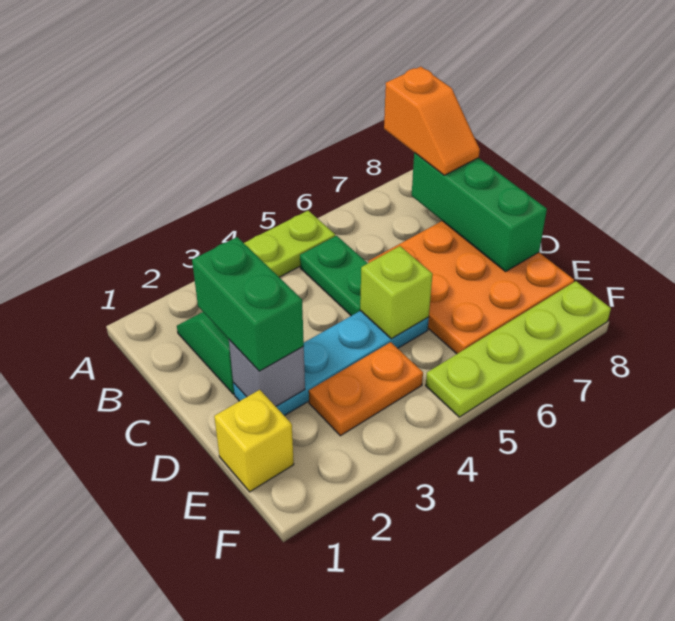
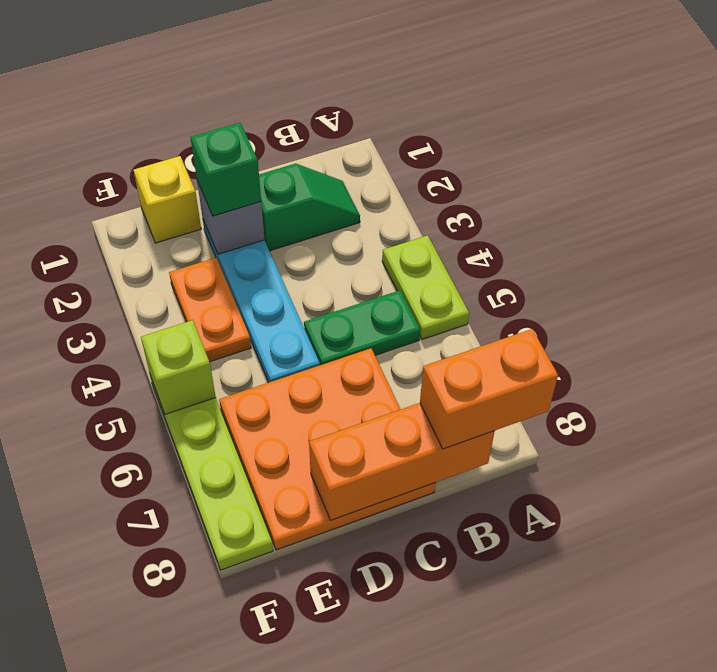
orange 1x2 slope [384,67,480,175] -> orange 1x2 brick [420,329,558,449]
green 1x3 brick [412,153,547,272] -> orange 1x3 brick [309,403,495,520]
green 1x2 brick [192,237,304,371] -> green 1x1 brick [191,123,261,216]
lime 1x1 brick [360,246,432,339] -> lime 1x1 brick moved to [141,320,216,414]

